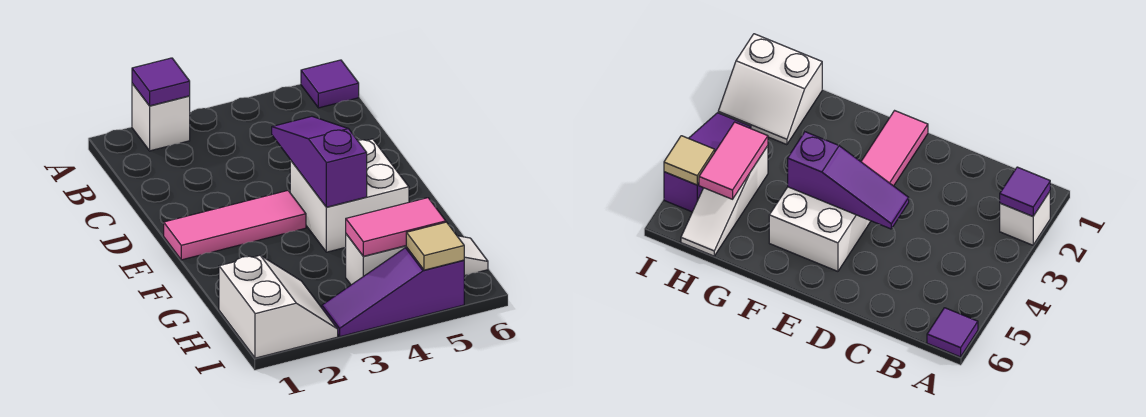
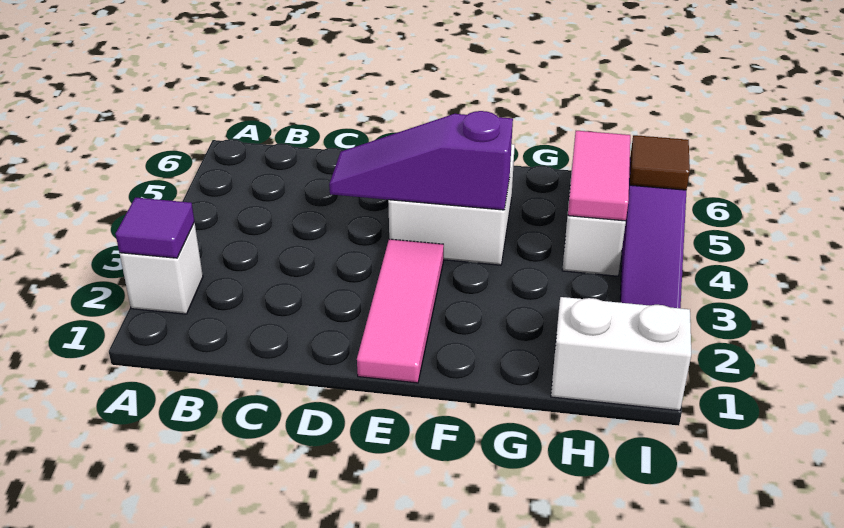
purple 1x1 tile [301,60,359,108] -> none
tan 1x1 tile [406,222,464,270] -> brown 1x1 tile [630,135,690,190]

